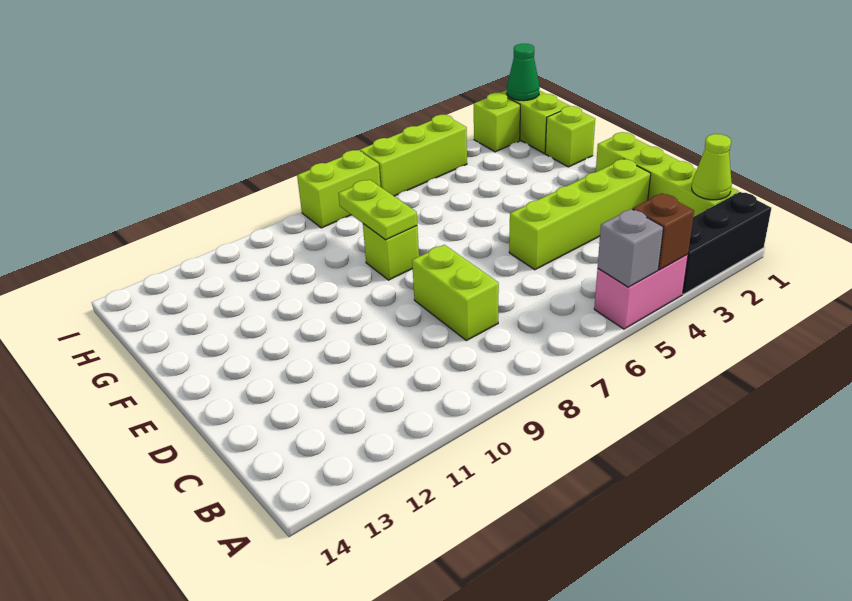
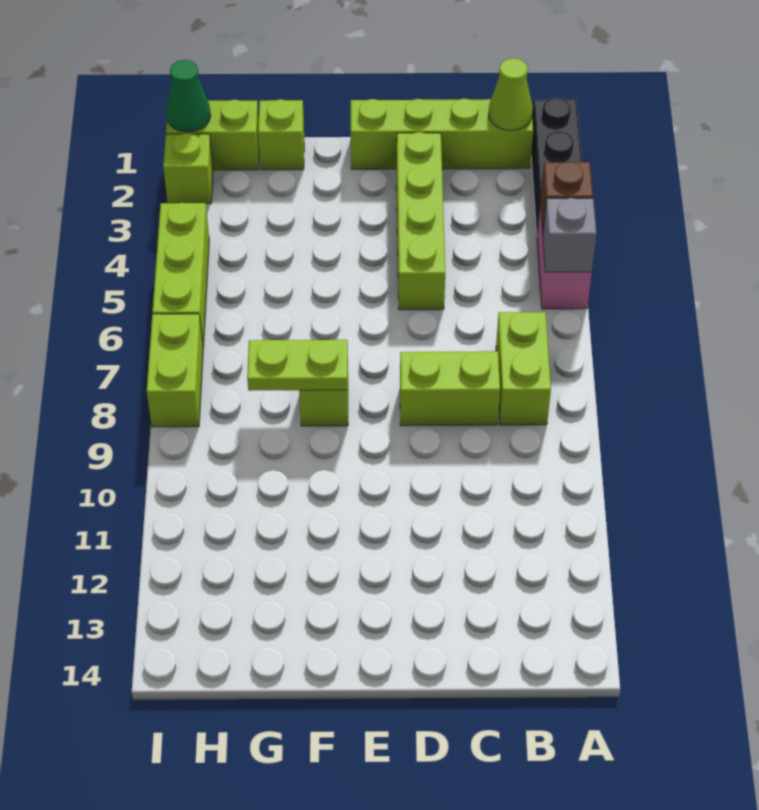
none -> lime 1x2 brick [496,312,551,425]

